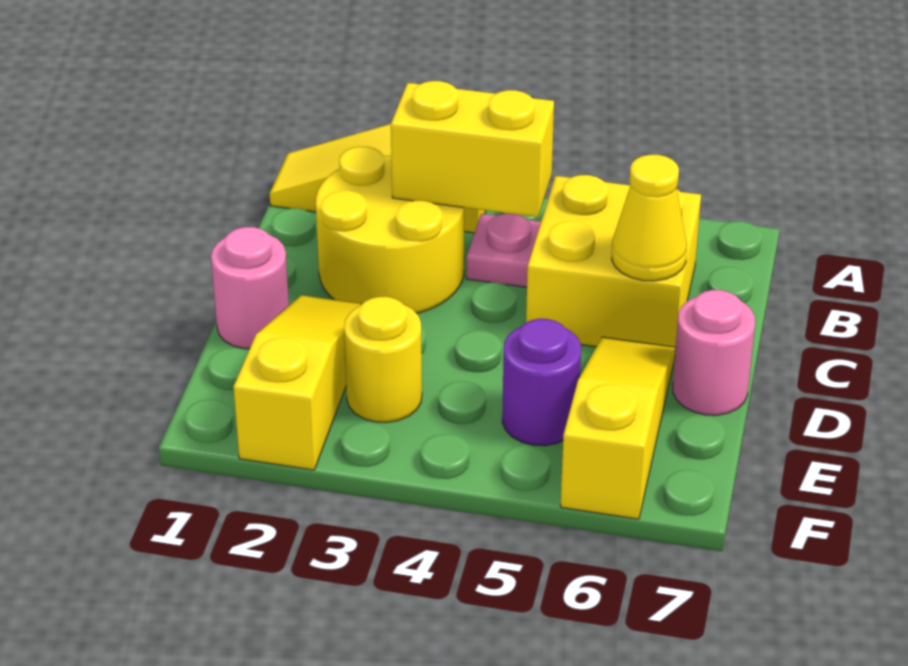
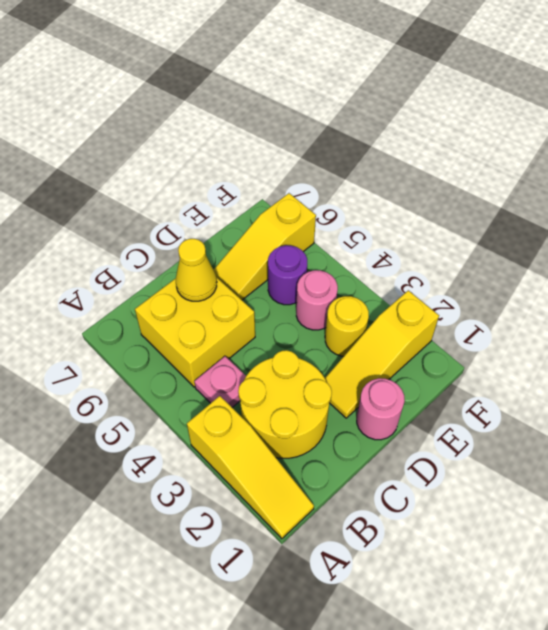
yellow 1x2 brick [391,81,554,217] -> none
pink 1x1 round brick [673,290,755,415] -> pink 1x1 round brick moved to [296,270,338,330]

